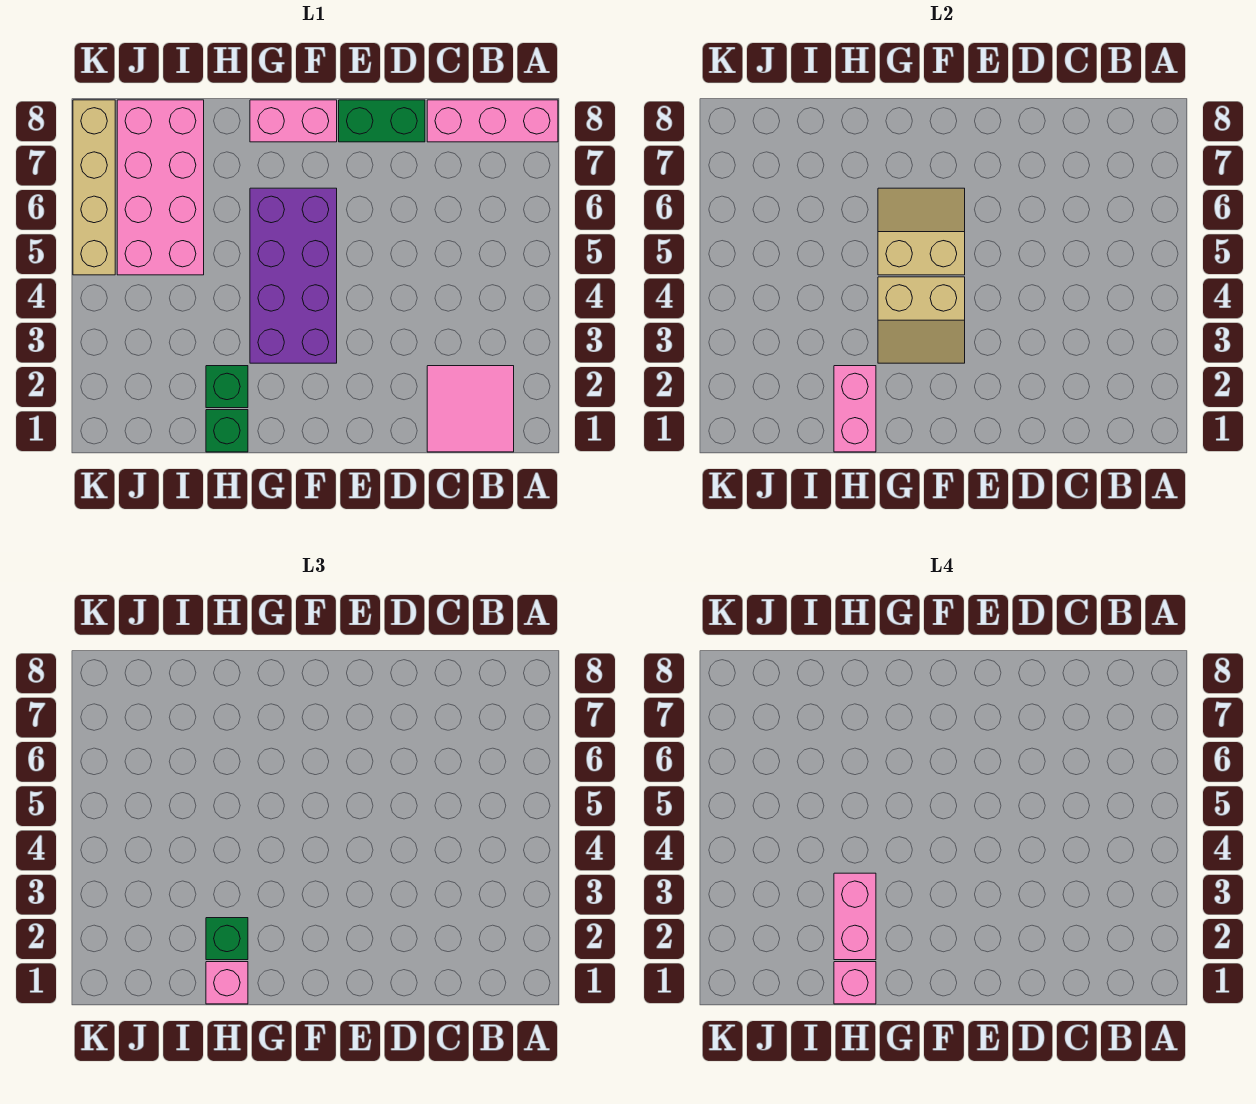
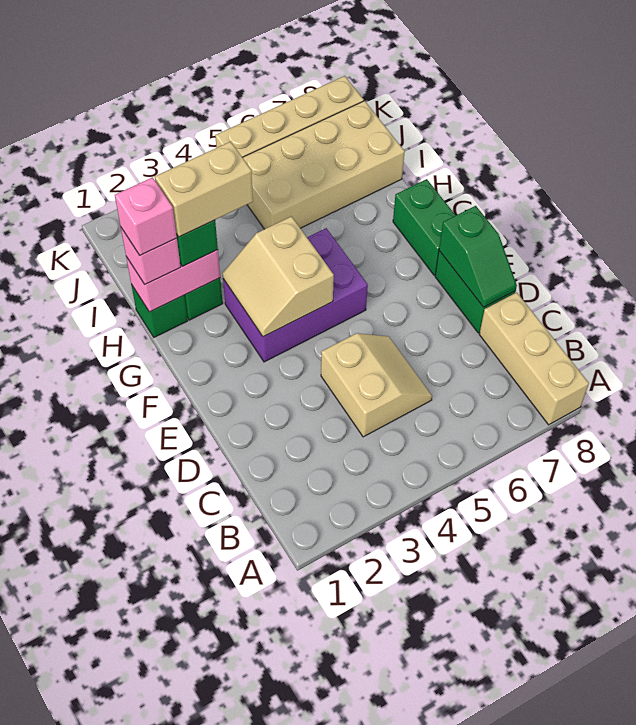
pink 1x3 brick [427,100,558,142] -> tan 1x3 brick [479,292,589,425]
pink 2x2 tile [427,366,514,452] -> none
none -> green 1x2 slope [439,206,517,307]
purple 2x4 brick [250,188,337,363] -> purple 2x3 brick [223,228,368,362]
tan 2x2 slope [878,188,965,275] -> tan 2x2 slope moved to [321,333,432,437]
pink 1x2 brick [250,100,337,142] -> green 1x2 brick [393,179,456,275]
pink 1x2 brick [834,873,876,960] -> tan 1x2 brick [155,142,253,237]
pink 2x4 brick [117,100,204,275] -> tan 2x4 brick [242,101,405,229]

